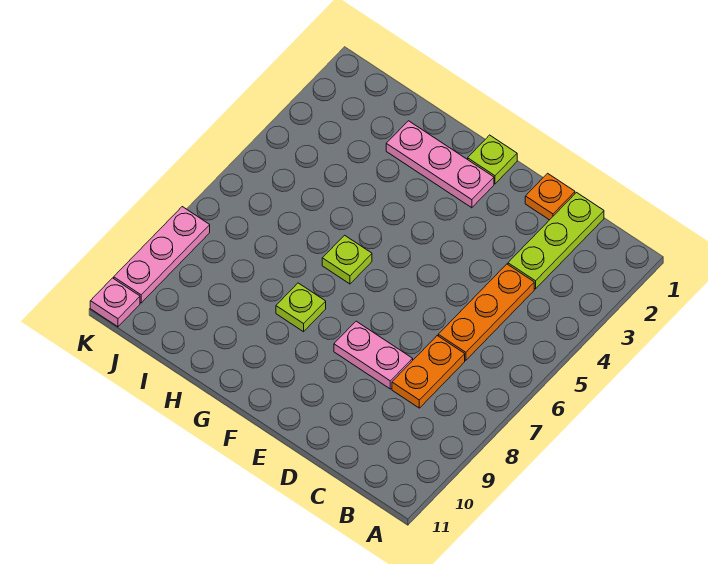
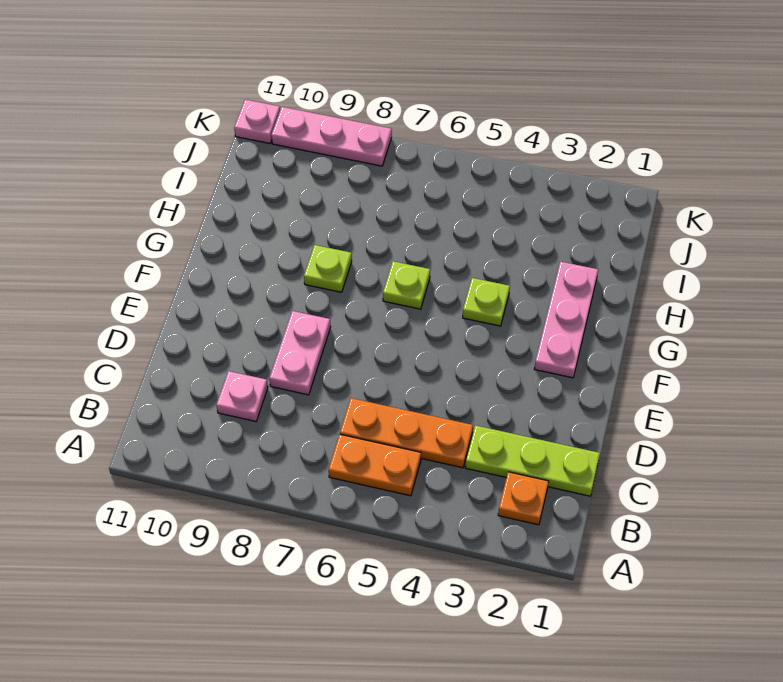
orange 1x2 plate [392,336,465,408] -> orange 1x2 plate moved to [329,434,421,496]
none -> pink 1x1 plate [217,371,268,421]
orange 1x1 plate [525,173,575,220] -> orange 1x1 plate moved to [498,472,549,525]
lime 1x1 plate [468,135,517,184] -> lime 1x1 plate moved to [463,278,510,326]

